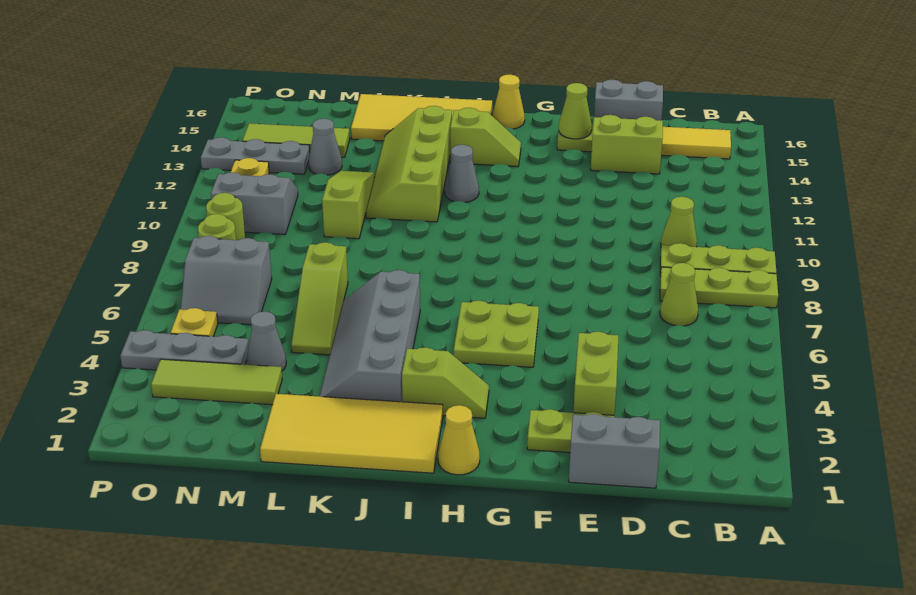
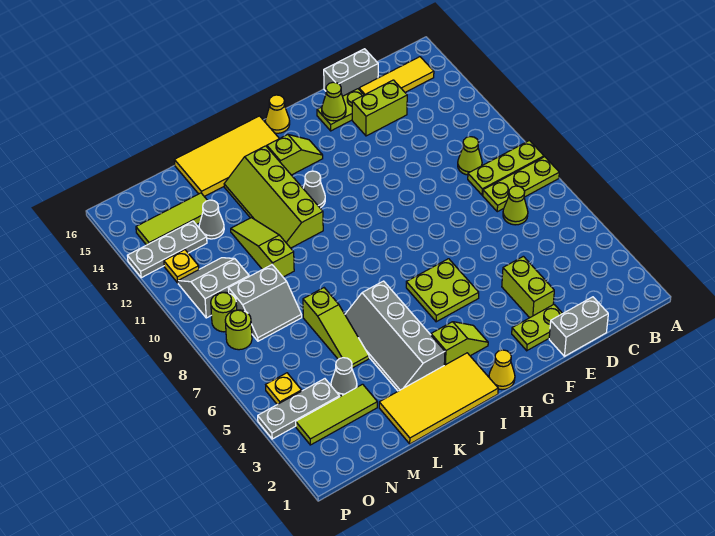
grey 2x2 slope [181,236,272,325] -> grey 2x2 slope moved to [228,265,302,341]

